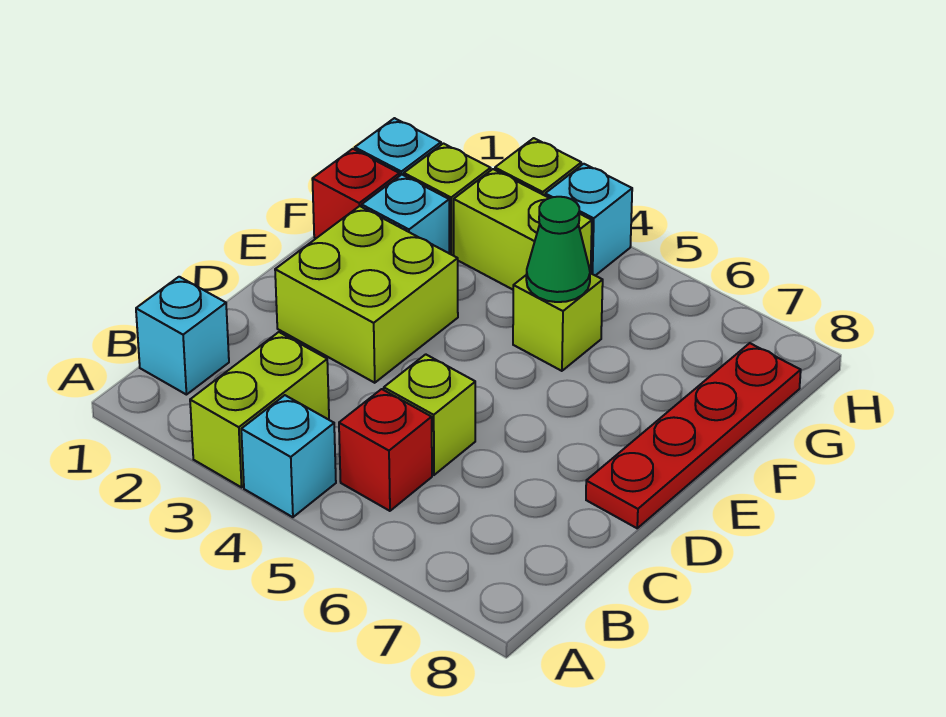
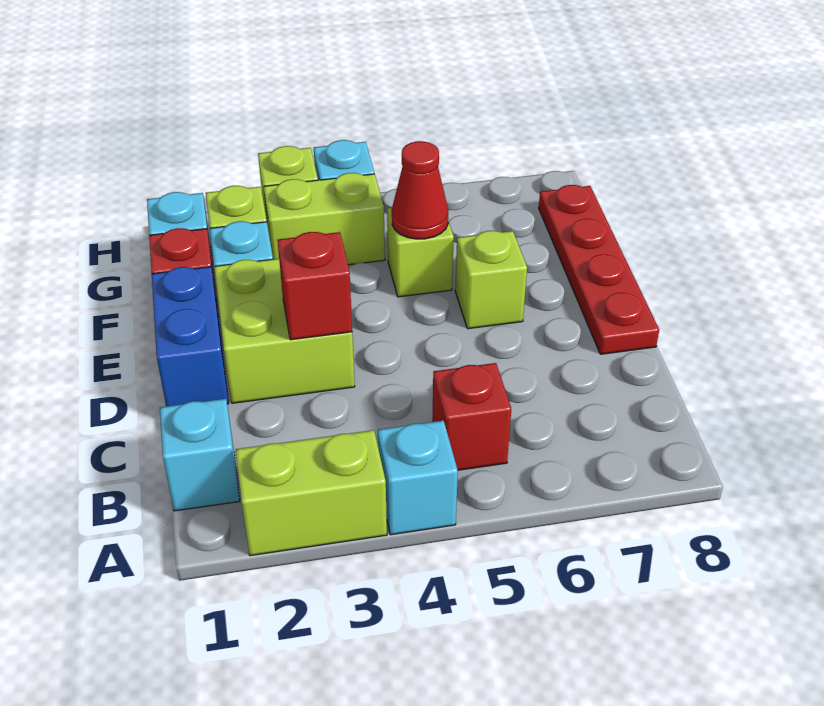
lime 1x2 brick [190,332,329,487] -> lime 1x2 brick turned to [236,430,387,556]
lime 1x1 brick [384,354,475,475] -> lime 1x1 brick moved to [455,231,527,329]
none -> blue 1x2 brick [152,267,229,406]
none -> red 1x1 brick [278,232,352,340]
green 1x1 cone [526,197,590,302] -> red 1x1 cone [392,141,448,239]

